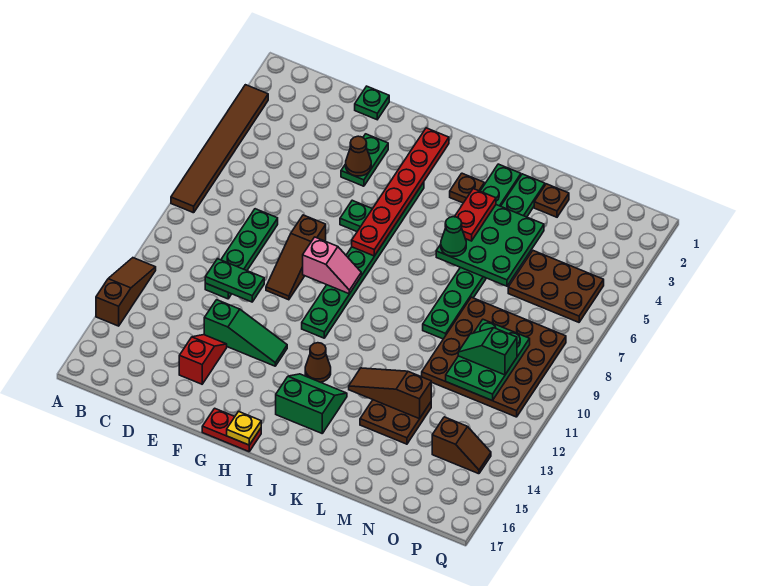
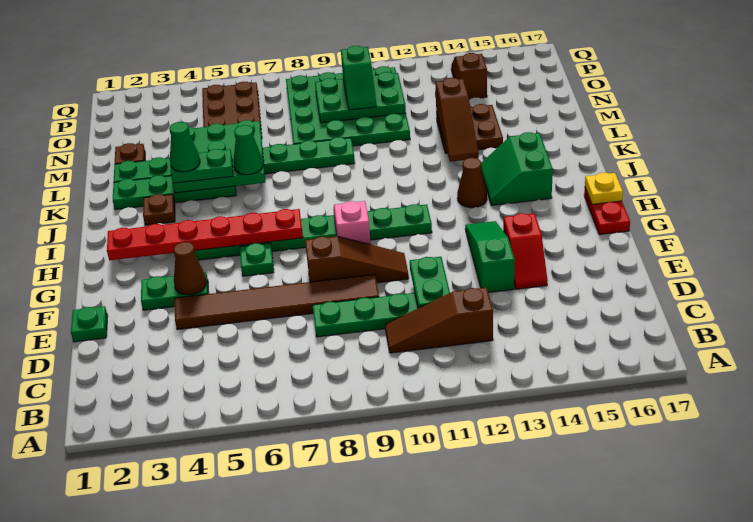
brown 1x6 tile [171,85,268,213] -> brown 1x6 tile moved to [175,274,379,330]
brown 1x3 slope [96,258,156,326] -> brown 1x3 slope moved to [385,287,493,353]
red 1x2 slope [179,335,227,384] -> red 1x2 slope turned to [503,213,548,289]
red 1x2 plate [455,189,496,241] -> green 1x2 plate [171,149,233,183]
none -> green 1x1 cone [169,122,200,172]
brown 4x4 plate [422,297,566,417] -> green 4x4 plate [286,66,410,146]

